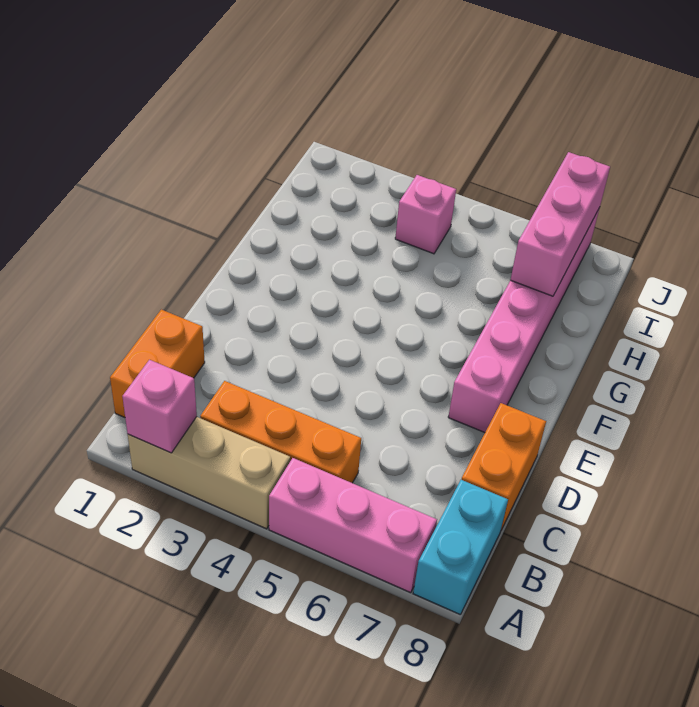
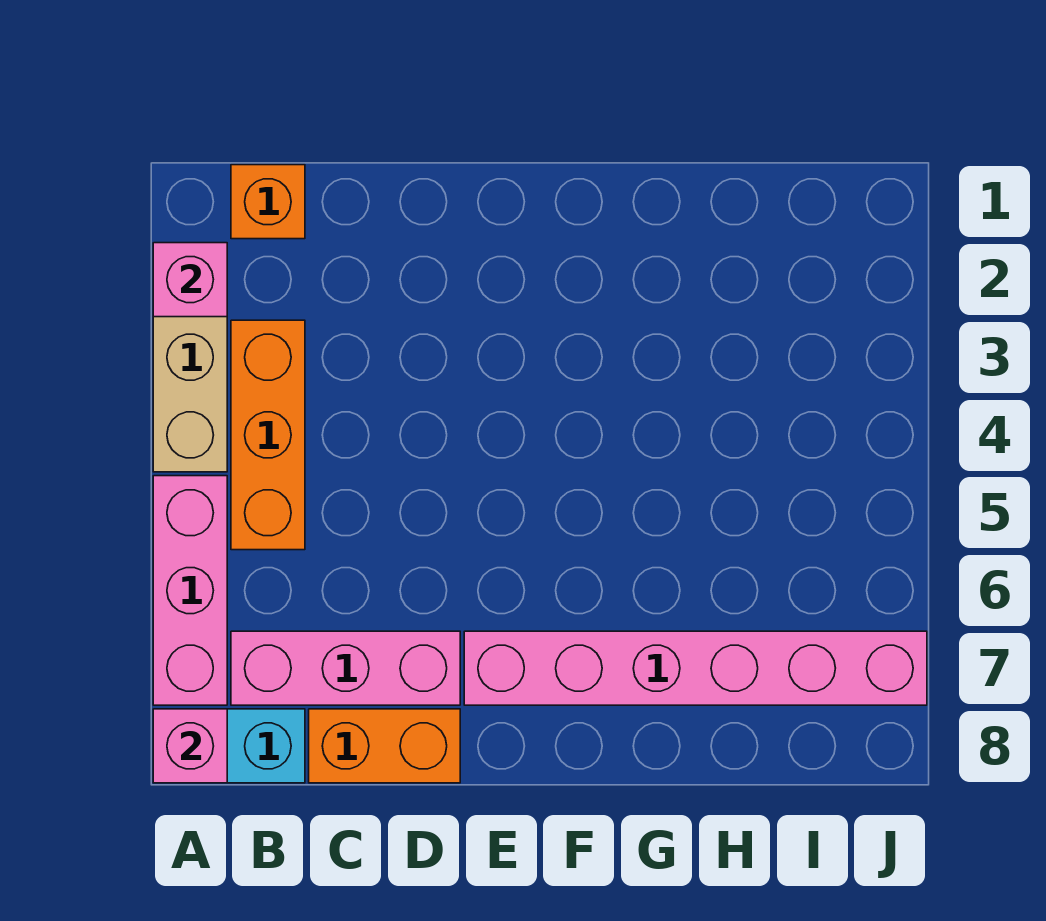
orange 1x2 brick [110,310,205,417] -> orange 1x1 brick [231,165,305,239]
pink 1x3 brick [511,152,610,296] -> pink 1x3 brick moved to [231,631,460,705]
pink 1x1 brick [395,175,456,254] -> pink 1x1 brick moved to [153,709,227,783]

